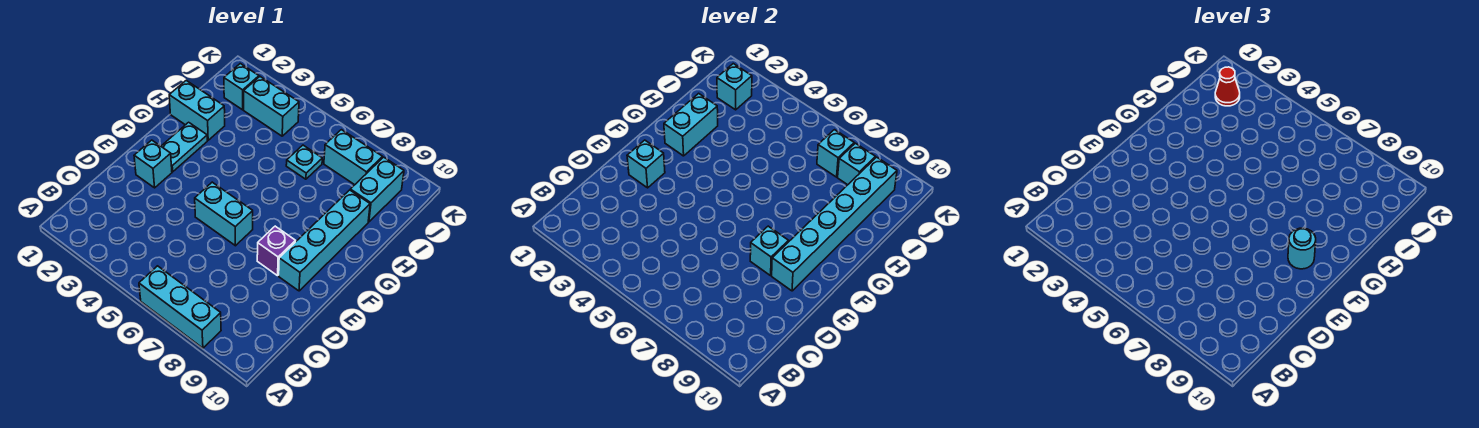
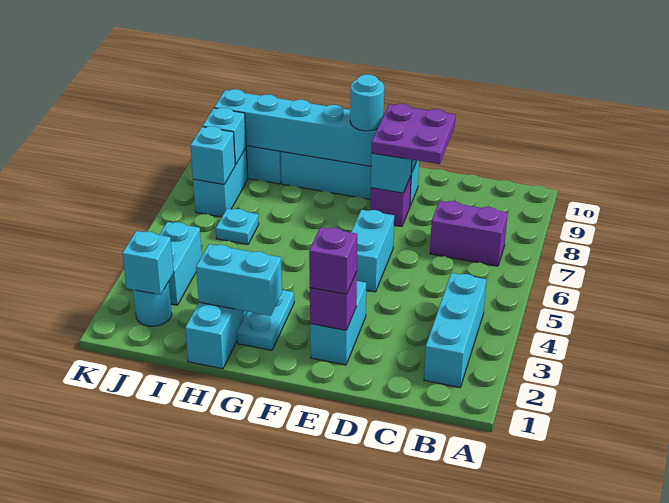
cyan 1x3 brick [139,266,221,348] -> cyan 1x3 brick moved to [424,273,486,387]
none -> purple 1x2 brick [430,201,508,266]
none -> purple 2x2 plate [371,104,456,164]
cyan 1x1 brick [134,140,172,188] -> cyan 1x2 brick [310,281,366,365]
cyan 1x1 brick [627,140,665,188] -> purple 1x1 brick [310,271,357,330]
none -> purple 1x1 brick [309,227,357,294]
cyan 1x2 plate [161,122,207,172] -> cyan 1x2 plate turned to [237,290,294,350]
cyan 1x1 brick [224,64,259,110] -> cyan 1x1 round brick [133,282,172,326]
red 1x1 cone [1215,67,1240,106] -> none

